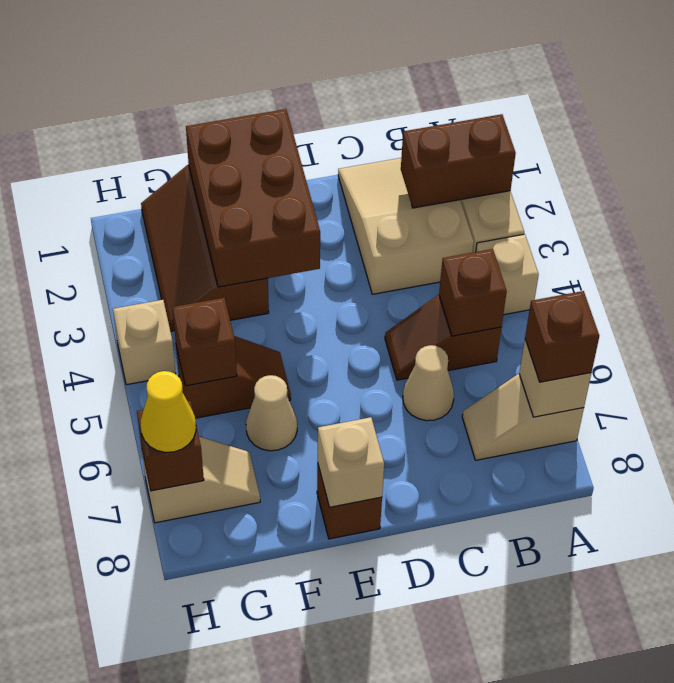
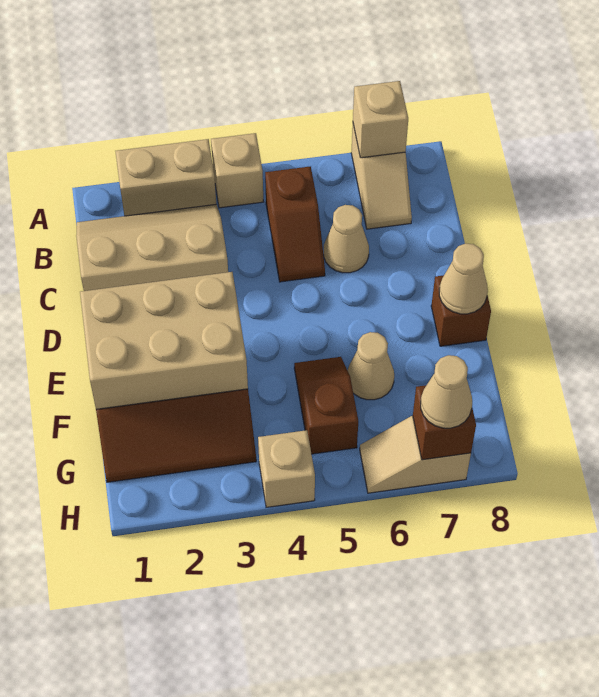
brown 1x2 brick [401,114,516,208] -> none
brown 1x1 brick [525,291,599,382] -> none
tan 2x3 slope [338,158,474,294] -> tan 2x3 slope turned to [76,204,228,291]
brown 1x1 brick [439,249,507,336] -> none
brown 2x3 brick [186,109,320,287] -> tan 2x3 brick [80,272,248,409]
tan 1x1 brick [318,417,384,507] -> tan 1x1 cone [439,243,488,314]
brown 1x1 brick [172,298,237,386] -> none
tan 1x2 slope [141,437,260,523] -> tan 1x2 slope turned to [360,416,471,493]
yellow 1x1 cone [141,371,196,452] -> tan 1x1 cone [421,355,472,428]

